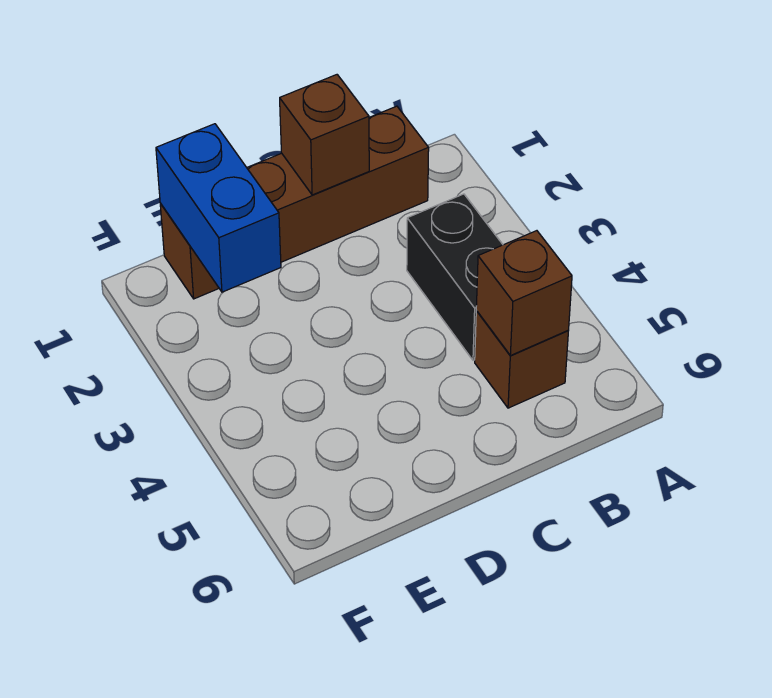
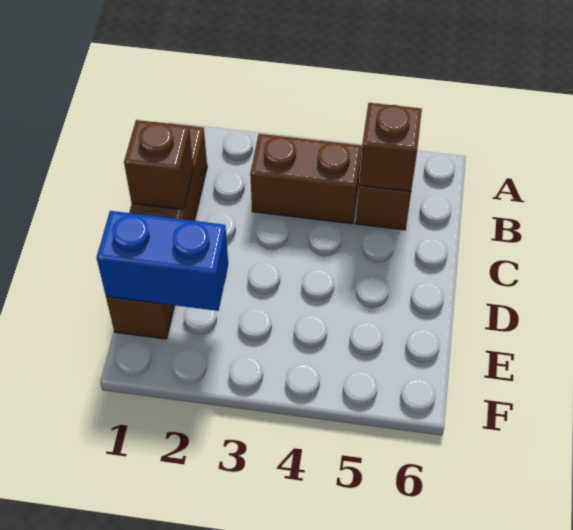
black 1x2 brick [407,194,503,360] -> brown 1x2 brick [250,134,362,224]

